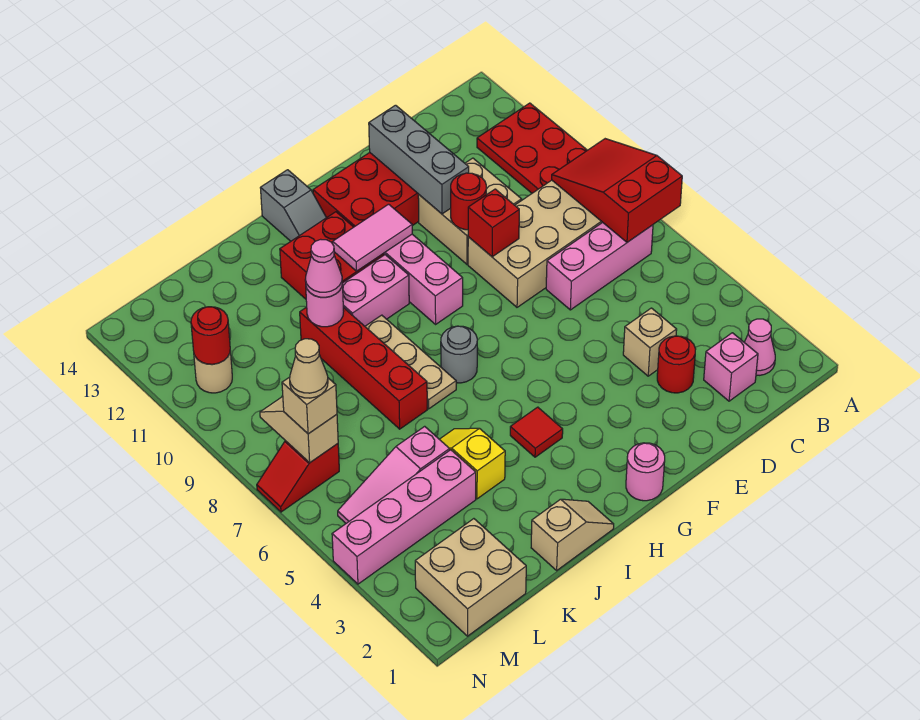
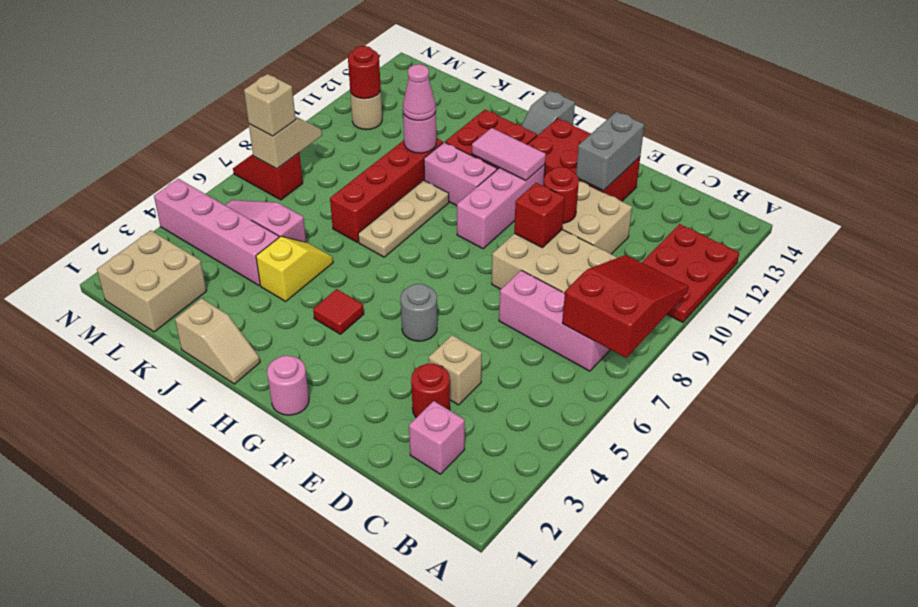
pink 1x1 cone [744,319,775,375] -> none
grey 1x3 brick [369,105,469,214] -> grey 1x2 brick [576,112,644,191]
grey 1x1 round brick [441,326,477,383] -> grey 1x1 round brick moved to [401,284,437,341]
tan 1x1 cone [290,339,328,398] -> none

